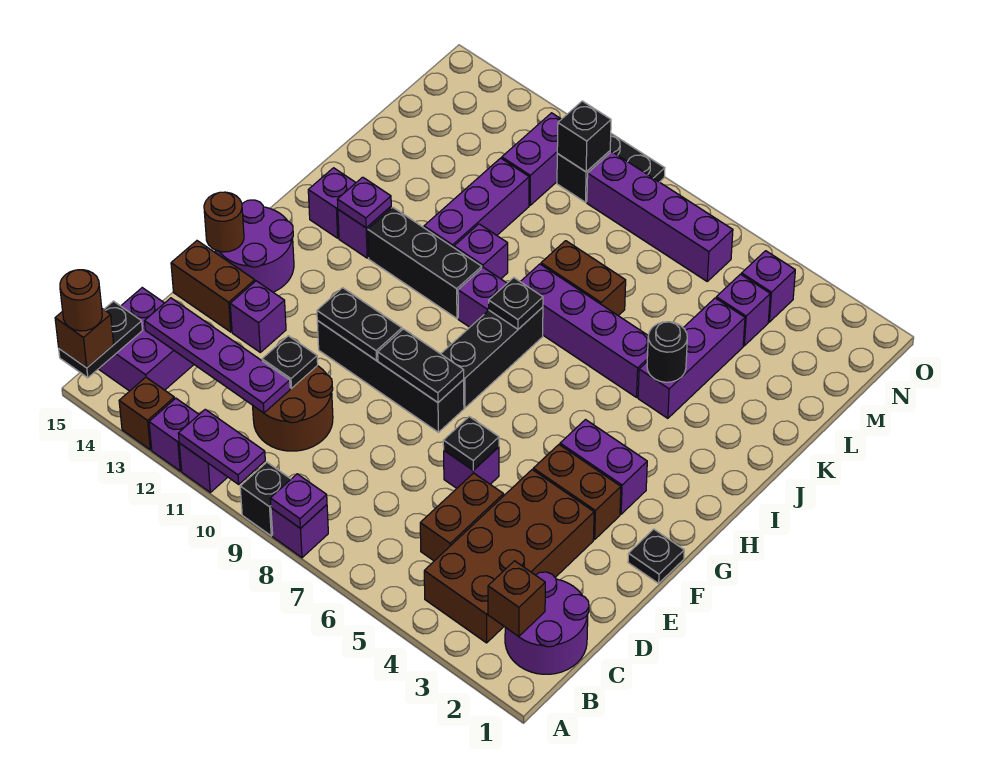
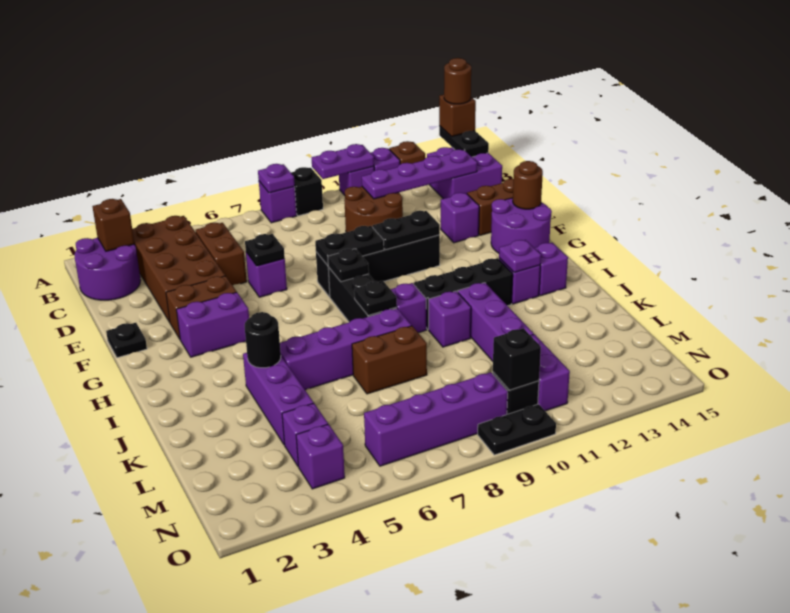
black 1x1 plate [262,336,318,388] -> black 1x1 plate moved to [328,249,369,282]

